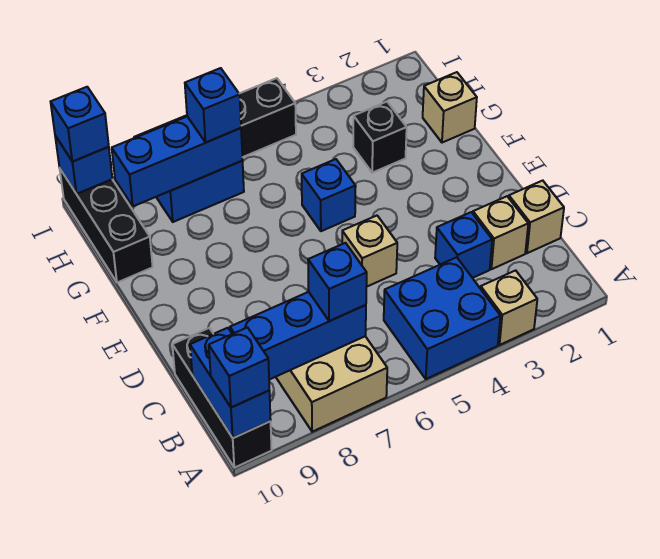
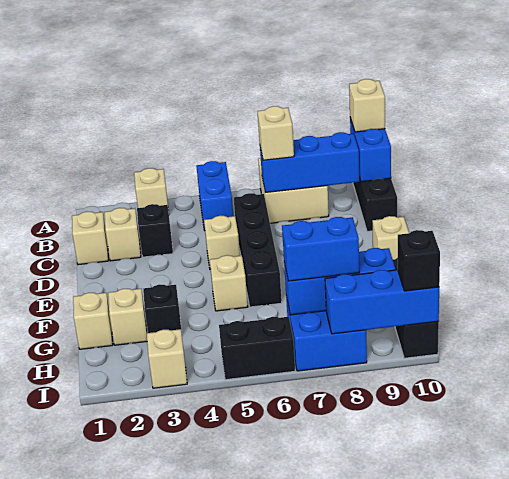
blue 2x2 brick [384,257,500,379] -> blue 1x2 brick [196,161,233,230]
blue 1x1 brick [209,327,269,408] -> tan 1x1 brick [349,79,385,132]
blue 1x1 brick [308,243,367,321] -> tan 1x1 brick [257,106,294,160]
blue 1x1 brick [435,212,492,278] -> black 1x1 brick [137,204,173,257]
none -> black 1x4 brick [234,193,282,307]
none -> tan 1x1 brick [372,216,409,259]
blue 1x1 brick [302,159,356,231] -> tan 1x1 brick [210,255,248,311]
none -> tan 1x1 brick [108,289,147,345]
blue 1x1 brick [185,68,241,142] -> blue 1x2 brick [282,217,359,281]
none -> tan 1x1 brick [147,329,187,388]
blue 1x1 brick [55,136,112,194] -> blue 1x3 brick [325,270,439,334]
blue 1x1 brick [51,87,109,162] -> black 1x1 brick [398,230,440,291]

